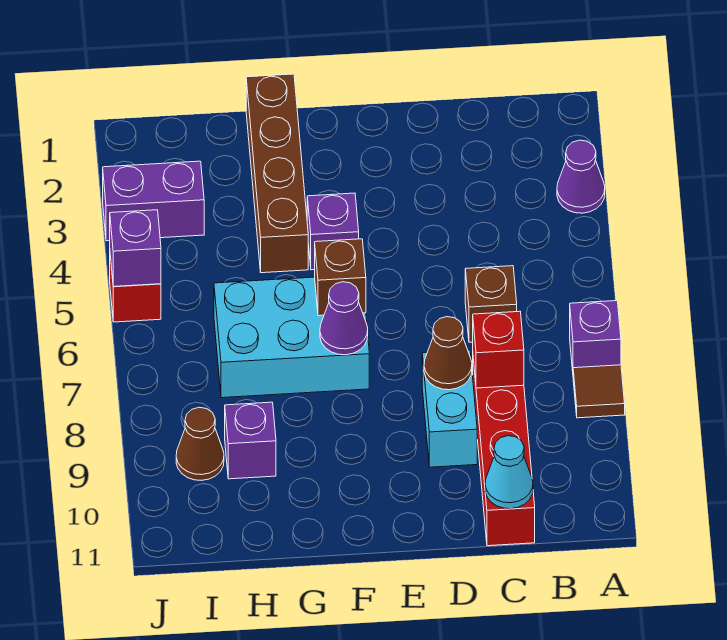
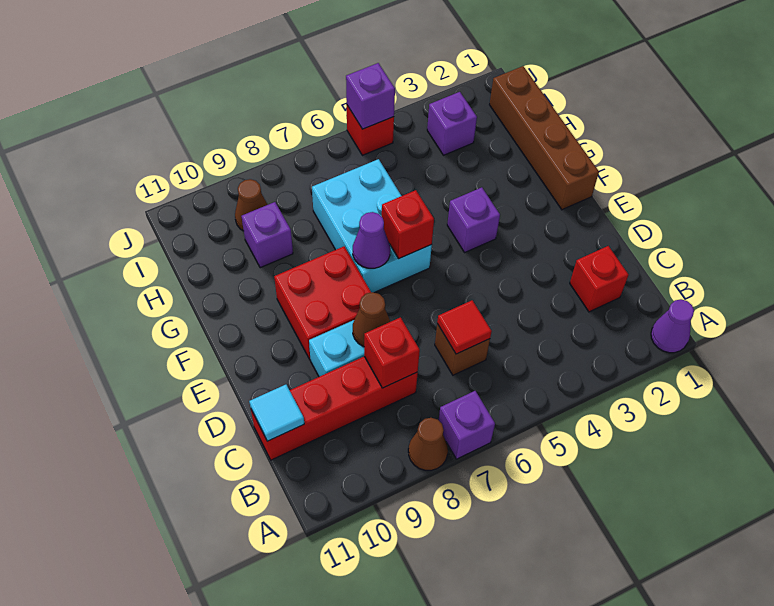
purple 1x1 cone [557,140,605,213] -> purple 1x1 cone moved to [651,299,694,353]
brown 1x1 tile [573,365,625,418] -> brown 1x1 cone [408,418,448,470]
none -> red 1x1 brick [570,246,629,312]
none -> red 1x1 tile [437,300,492,354]
cyan 1x1 cone [485,436,533,509] -> cyan 1x1 tile [249,385,304,441]
none -> red 2x2 brick [274,247,371,359]
brown 1x1 brick [315,239,366,316] -> red 1x1 brick [382,190,434,258]
brown 1x4 brick [246,74,308,273] -> brown 1x4 brick turned to [490,66,599,210]
purple 1x2 brick [103,161,204,241] -> purple 1x1 brick [427,92,477,155]

